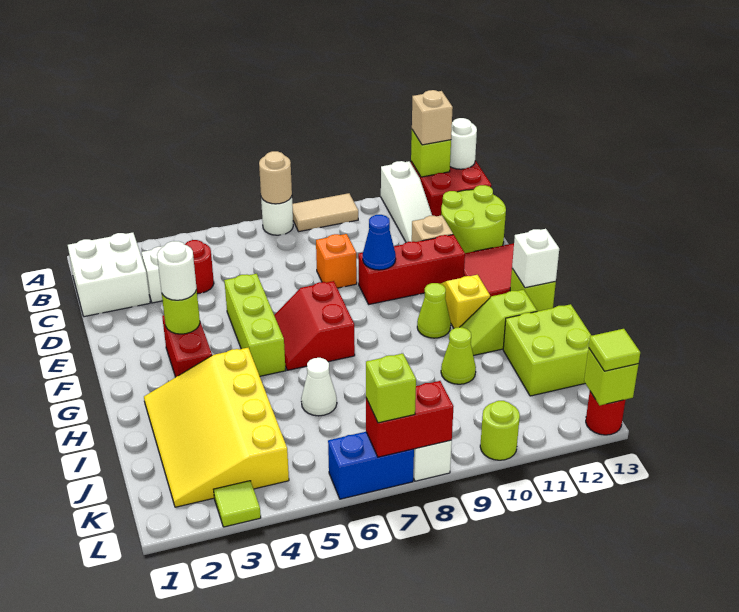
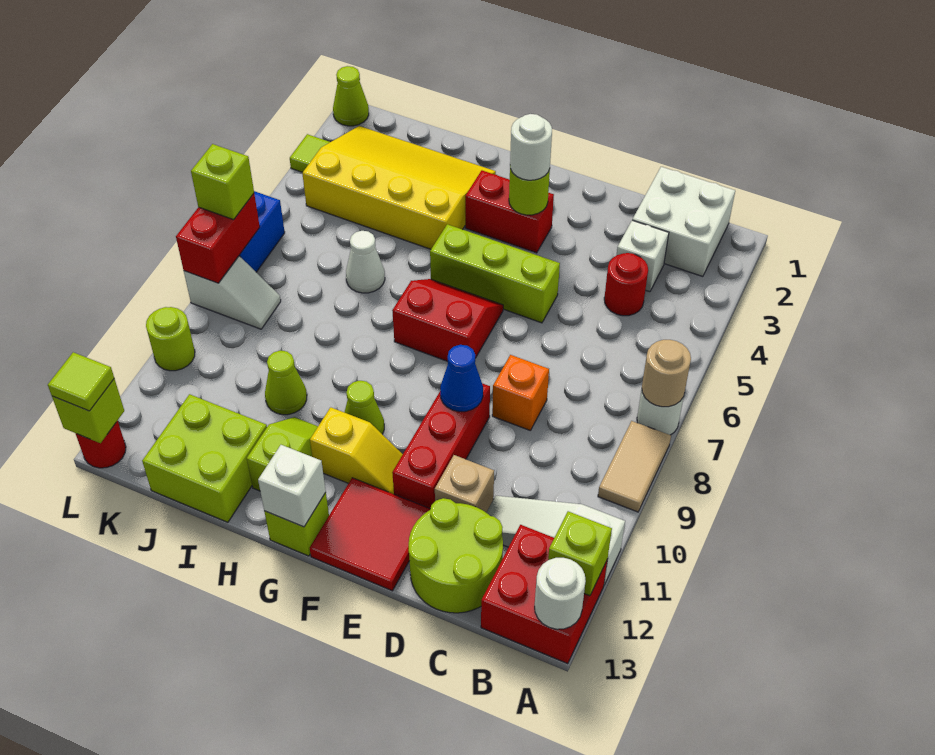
tan 1x1 brick [412,90,453,145] -> none
none -> lime 1x1 cone [333,66,369,126]

